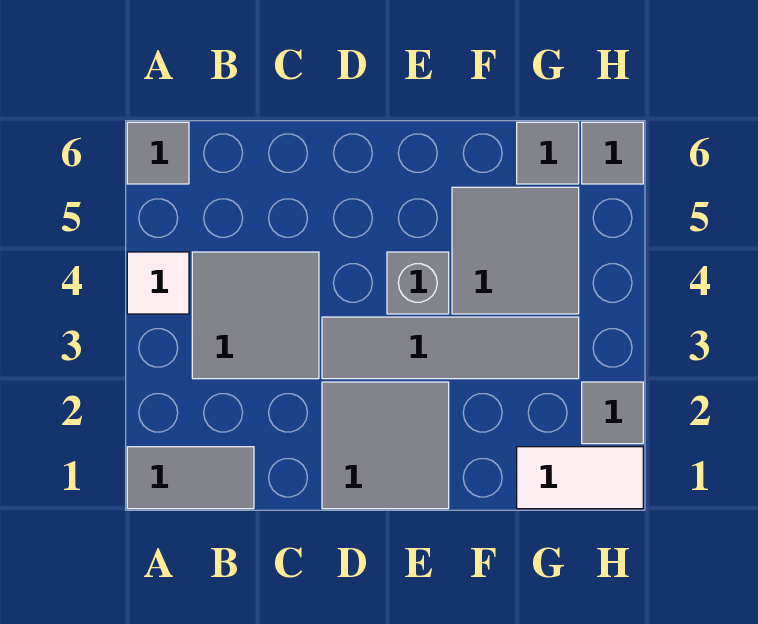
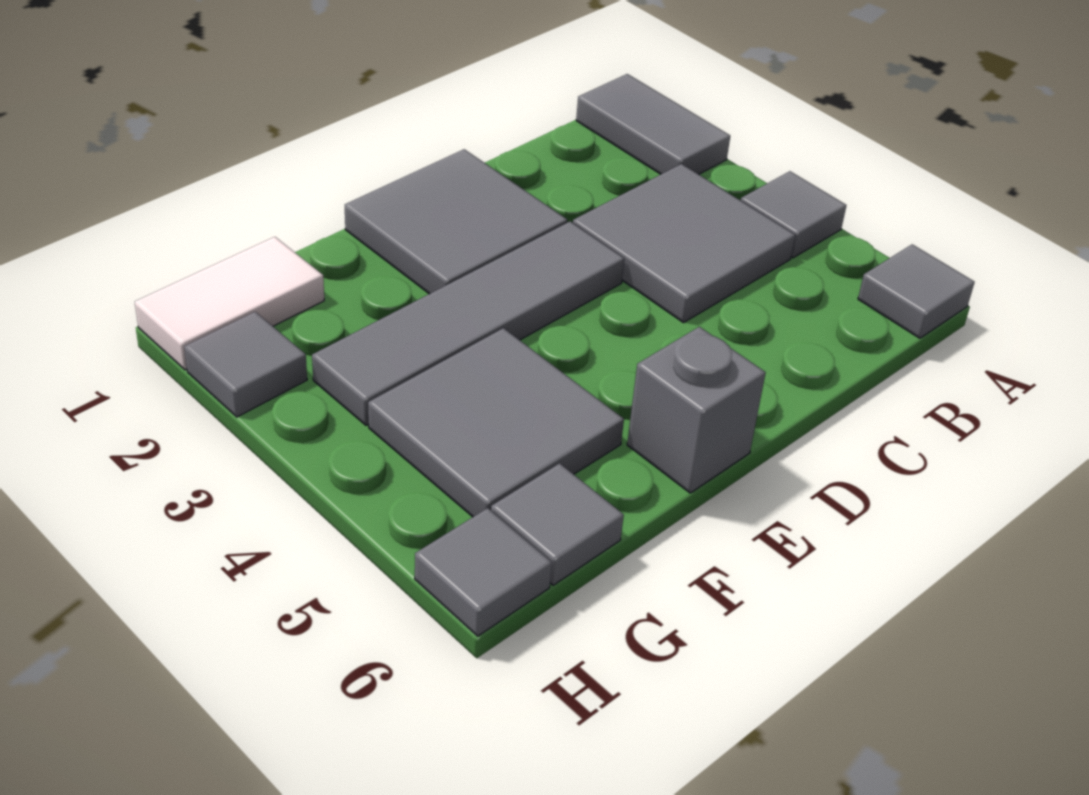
grey 1x2 tile [127,447,254,509] -> grey 1x2 tile turned to [576,74,730,174]
white 1x1 tile [127,252,189,314] -> grey 1x1 tile [741,171,846,258]
grey 1x1 brick [387,252,449,314] -> grey 1x1 brick moved to [627,327,766,493]

